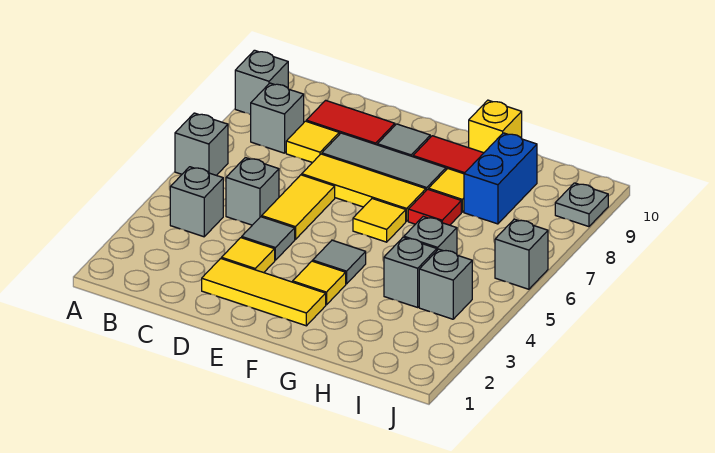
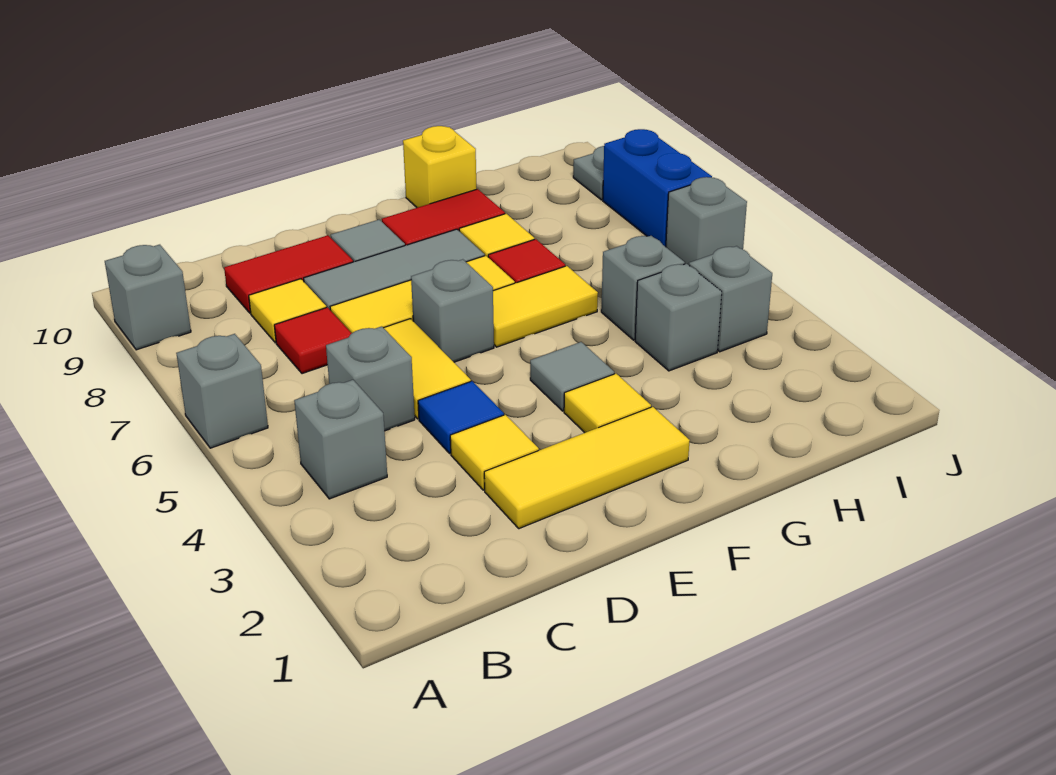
grey 1x1 brick [251,83,304,153] -> grey 1x1 brick moved to [411,259,494,362]
none -> red 1x1 tile [274,307,352,374]
grey 1x1 tile [242,217,295,260] -> blue 1x1 tile [418,381,504,454]
yellow 1x1 tile [353,199,406,242] -> yellow 1x2 tile [493,266,598,347]
blue 1x2 brick [464,133,537,224] -> blue 1x2 brick moved to [603,129,712,247]

